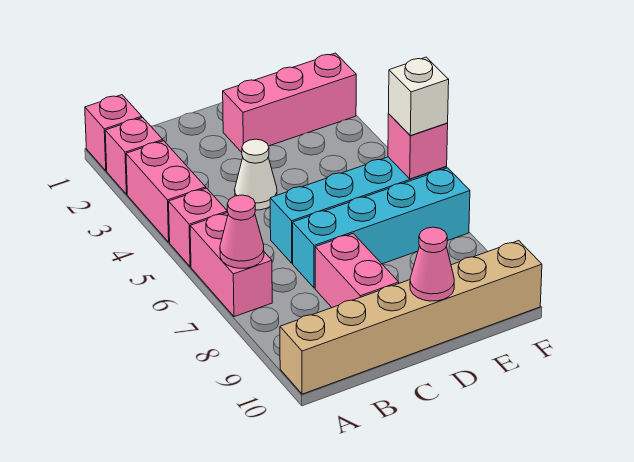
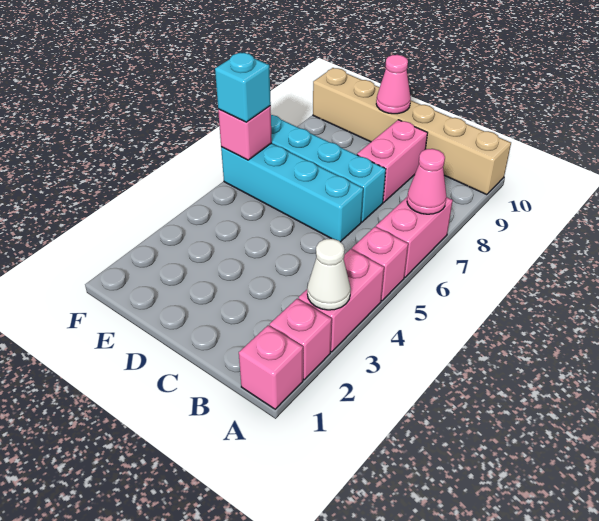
white 1x1 cone [235,139,277,210] -> white 1x1 cone moved to [307,239,351,310]
pink 1x3 brick [223,53,356,152] -> none
white 1x1 brick [388,57,449,136] -> cyan 1x1 brick [215,53,271,122]

